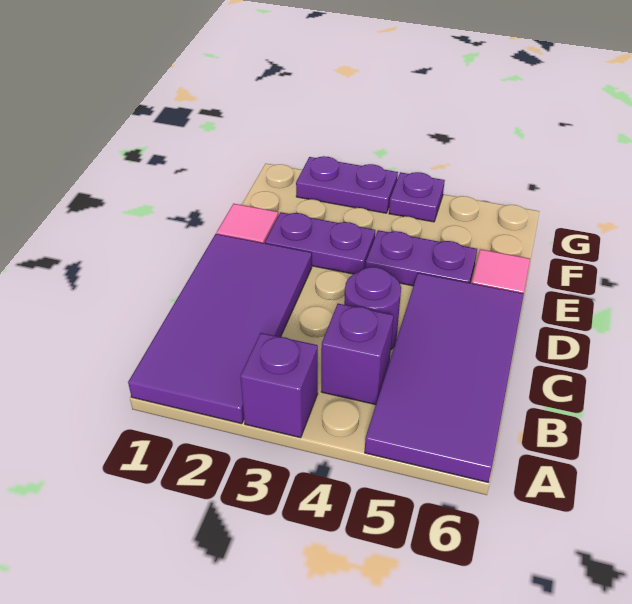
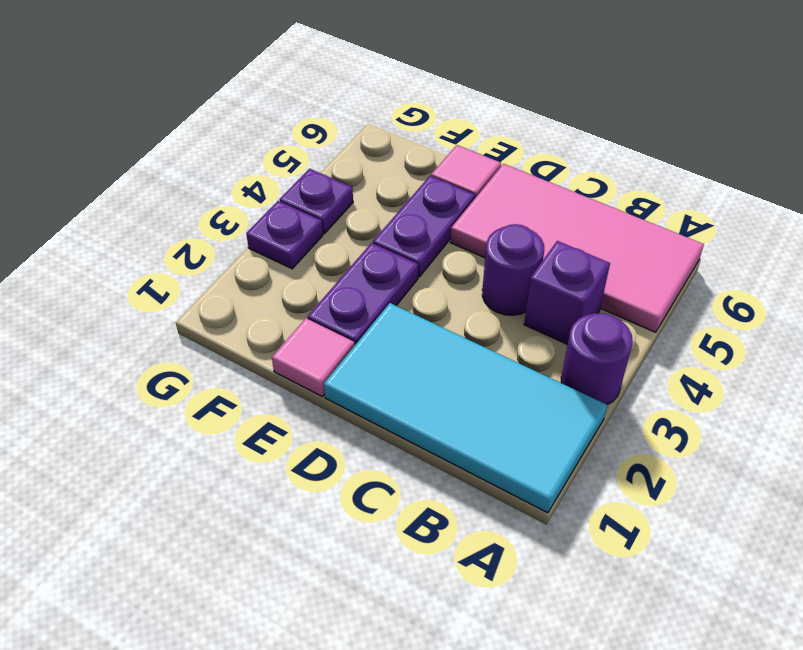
purple 2x4 tile [128,234,312,424] -> cyan 2x4 tile [324,303,607,513]
purple 1x1 brick [240,333,318,438] -> purple 1x1 round brick [561,313,633,405]
purple 2x4 tile [365,273,524,482] -> pink 2x4 tile [450,164,704,332]
purple 1x2 plate [296,156,398,213] -> purple 1x1 plate [246,201,323,269]

